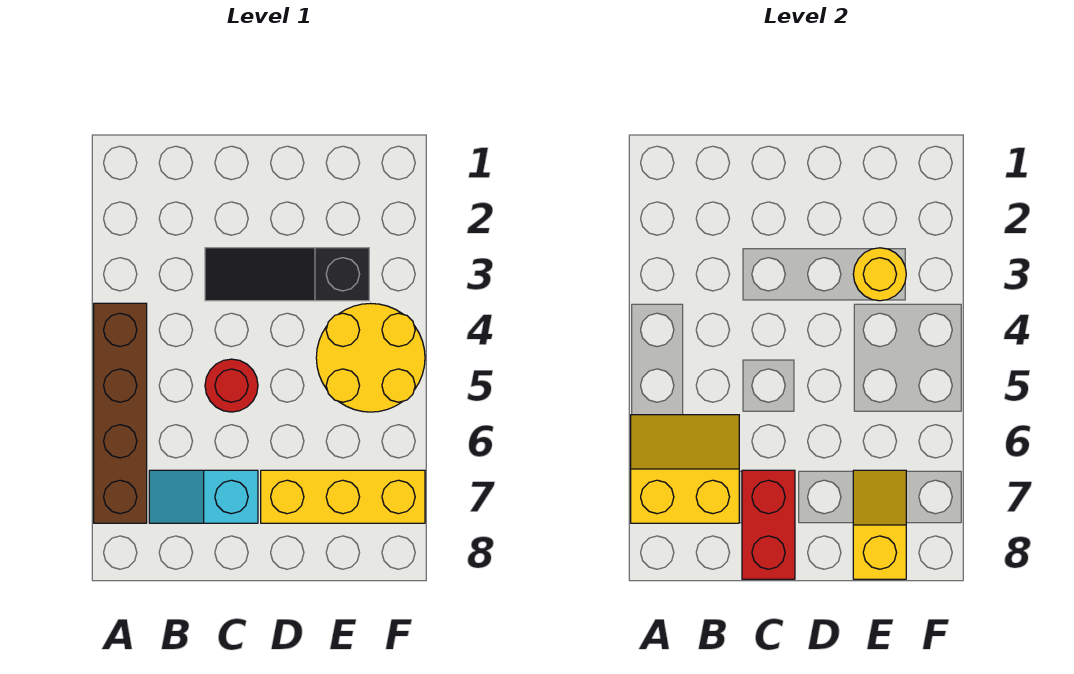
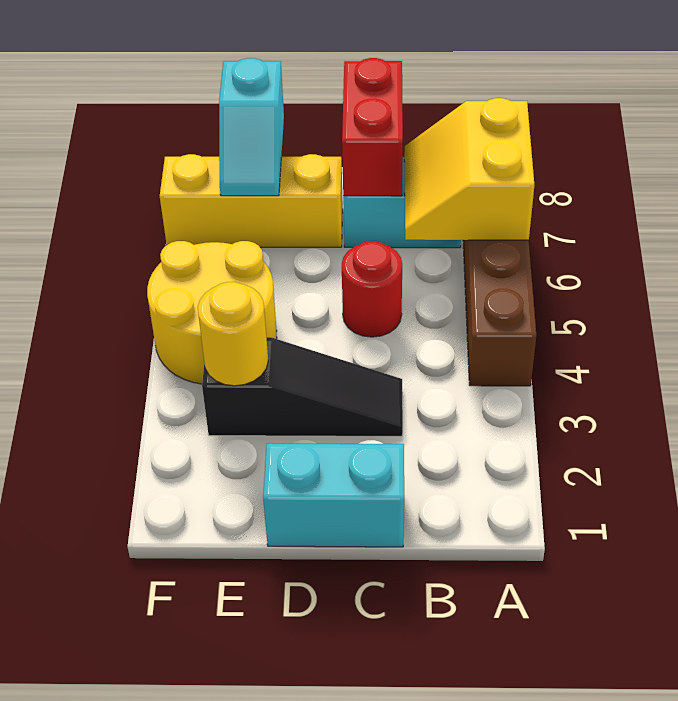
yellow 2x2 slope [631,415,739,523] -> yellow 2x2 slope turned to [404,98,534,240]
none -> cyan 1x2 brick [263,443,404,547]
yellow 1x2 slope [853,470,906,579] -> cyan 1x2 slope [219,58,284,196]

